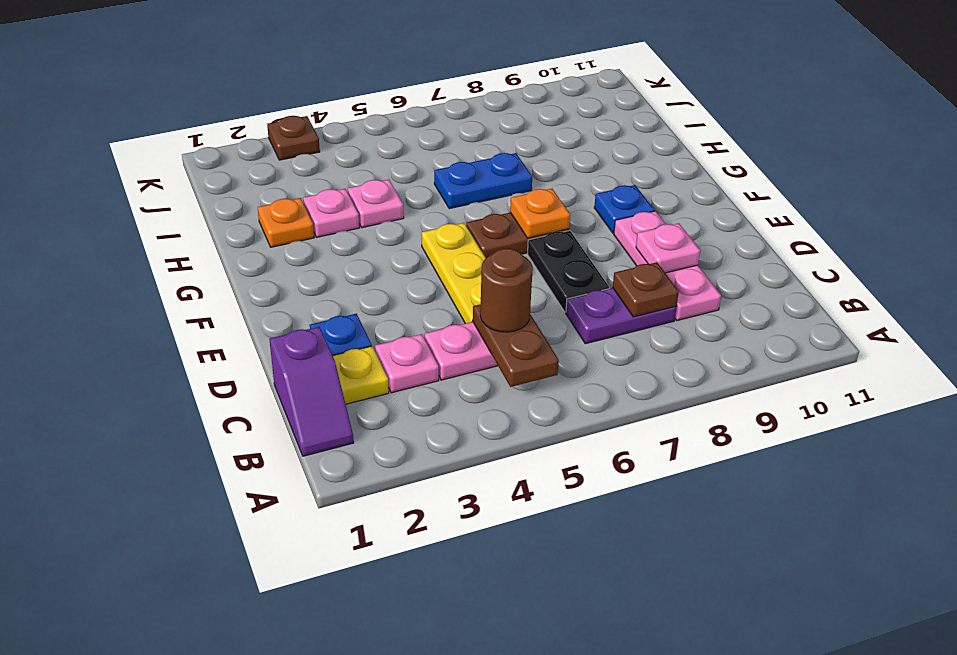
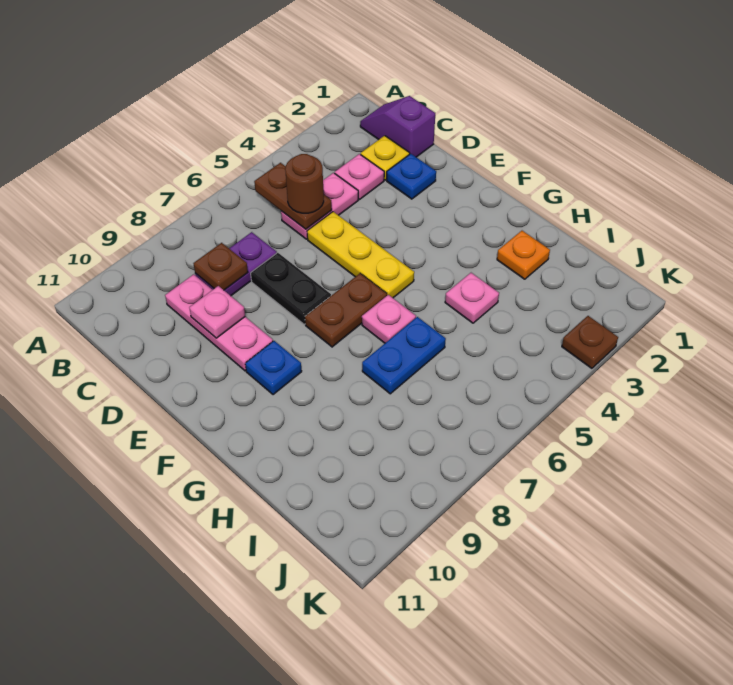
orange 1x1 plate [510,189,570,238] -> none
pink 1x1 plate [303,189,359,237] -> pink 1x1 plate moved to [362,295,416,343]

